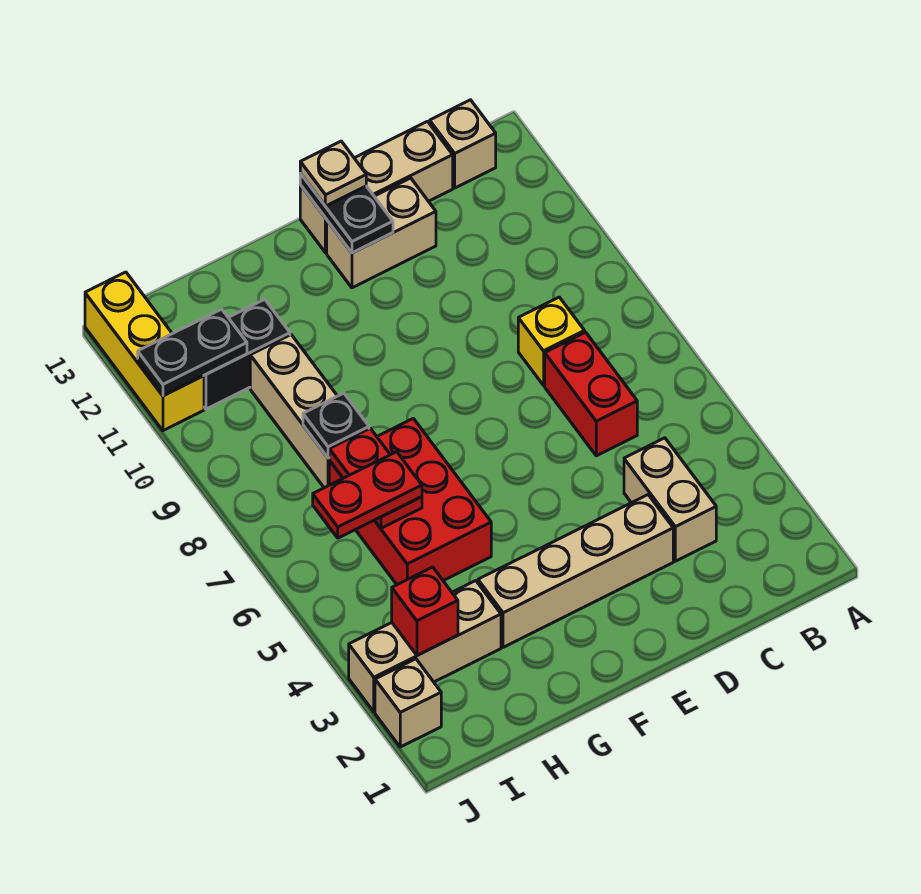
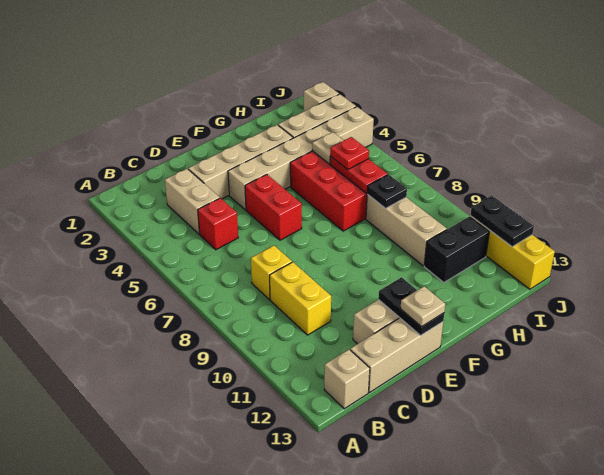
red 1x2 brick [545,332,637,456] -> red 1x2 brick moved to [245,174,302,240]
none -> yellow 1x2 brick [270,262,331,335]
none -> tan 1x6 brick [228,107,374,210]
none -> tan 1x1 plate [312,132,344,164]
red 1x2 plate [313,452,422,538] -> red 1x1 plate [330,137,369,170]
red 1x1 brick [392,567,458,655] -> red 1x1 brick moved to [198,198,238,250]
black 1x2 plate [138,309,247,396] -> black 1x2 plate turned to [470,195,534,247]

